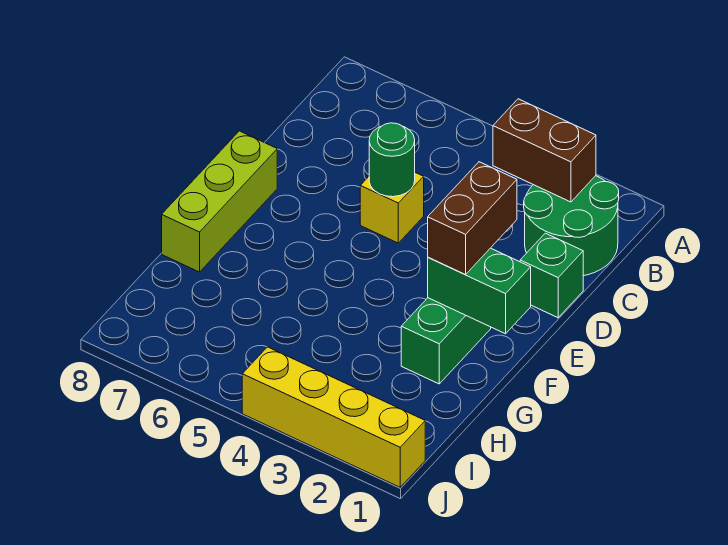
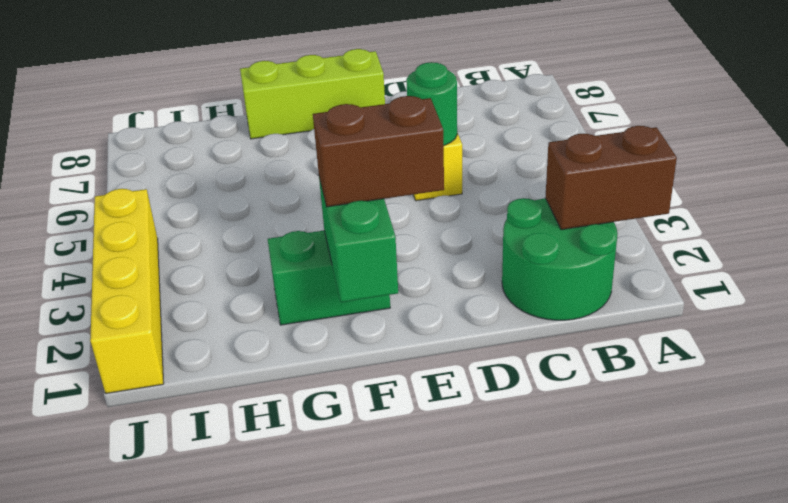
brown 1x2 brick [493,99,596,202] -> brown 1x2 brick turned to [545,126,677,230]
green 1x1 brick [520,233,583,318] -> none

